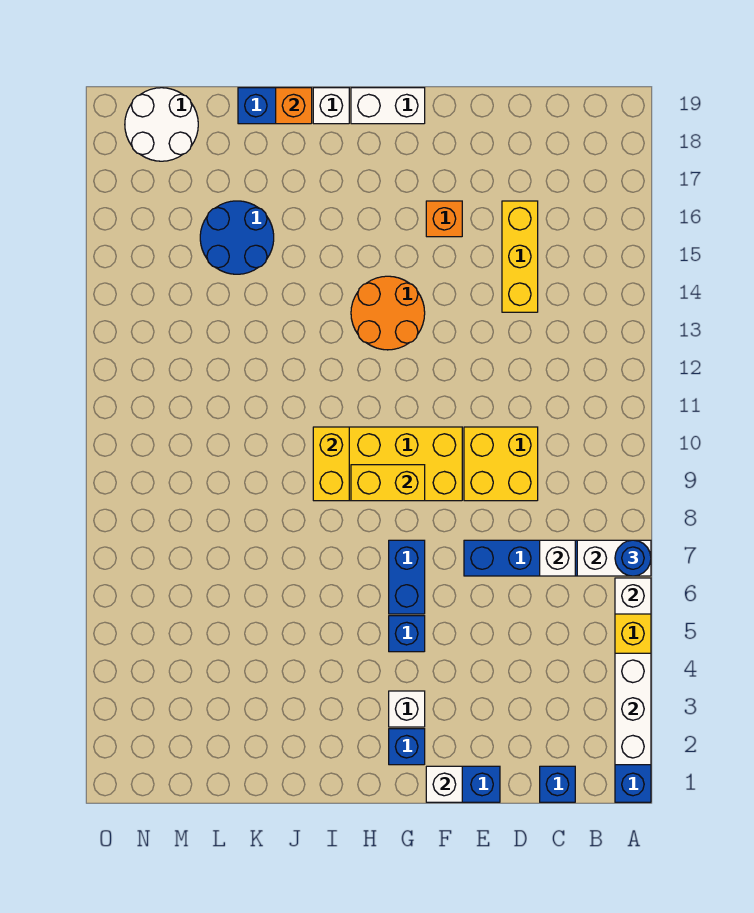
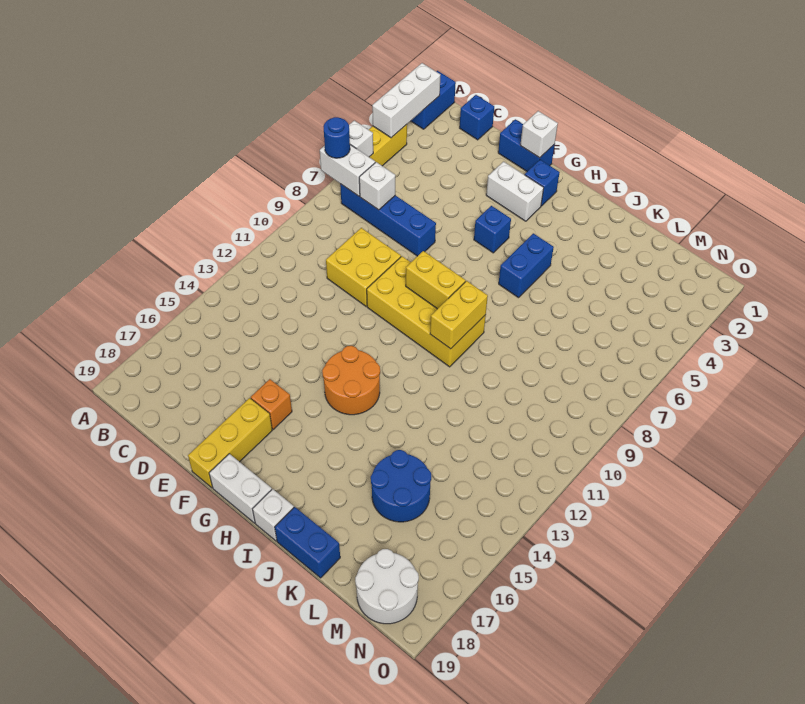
yellow 1x3 brick [502,201,538,312] -> yellow 1x3 brick moved to [188,398,272,488]
white 1x1 brick [389,691,425,727] -> white 1x2 brick [486,162,544,221]
blue 1x2 brick [389,540,425,614] -> blue 1x2 brick moved to [499,233,554,298]
orange 1x1 brick [276,88,312,124] -> none

